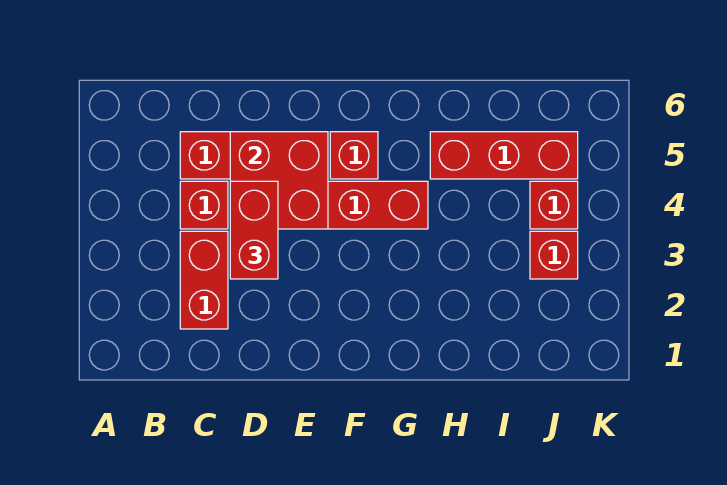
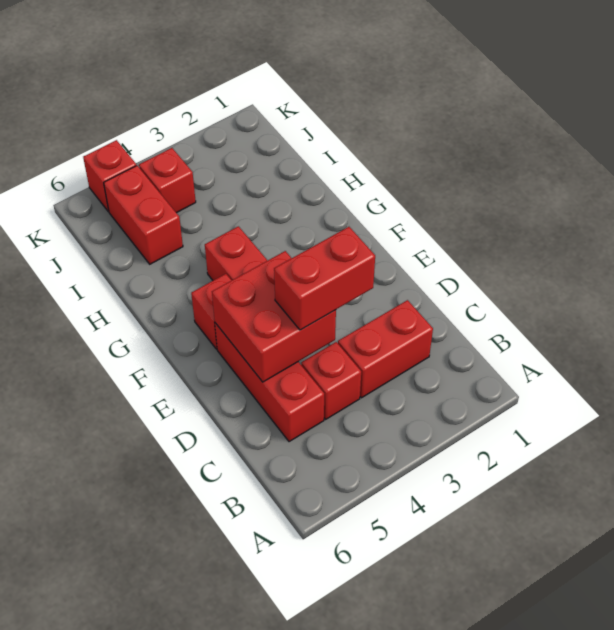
red 1x3 brick [430,132,578,179] -> red 1x2 brick [104,166,183,264]
red 1x1 brick [530,231,578,279] -> red 1x1 brick moved to [83,140,136,212]

